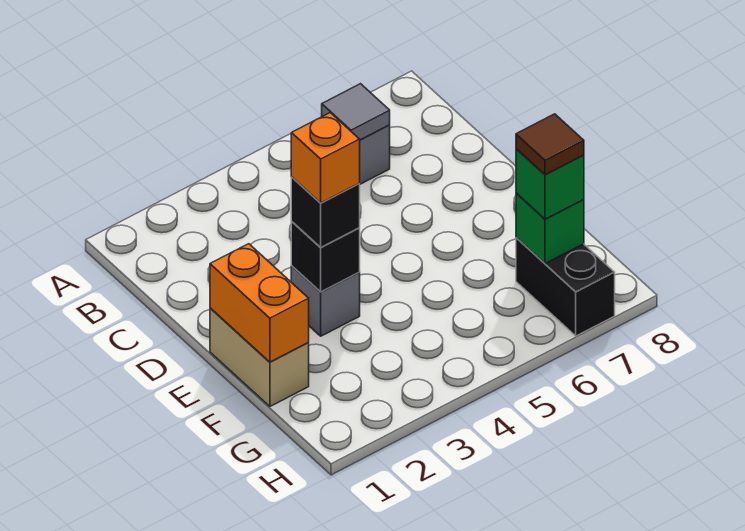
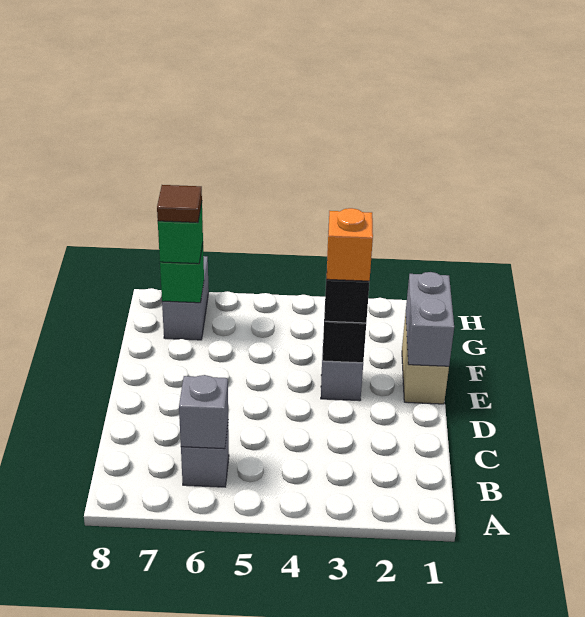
grey 1x1 tile [322,84,390,140] -> grey 1x1 brick [179,375,228,449]
orange 1x2 brick [210,244,309,362] -> grey 1x2 brick [406,272,454,366]
black 1x2 brick [516,238,615,336] -> grey 1x2 brick [162,256,209,340]

